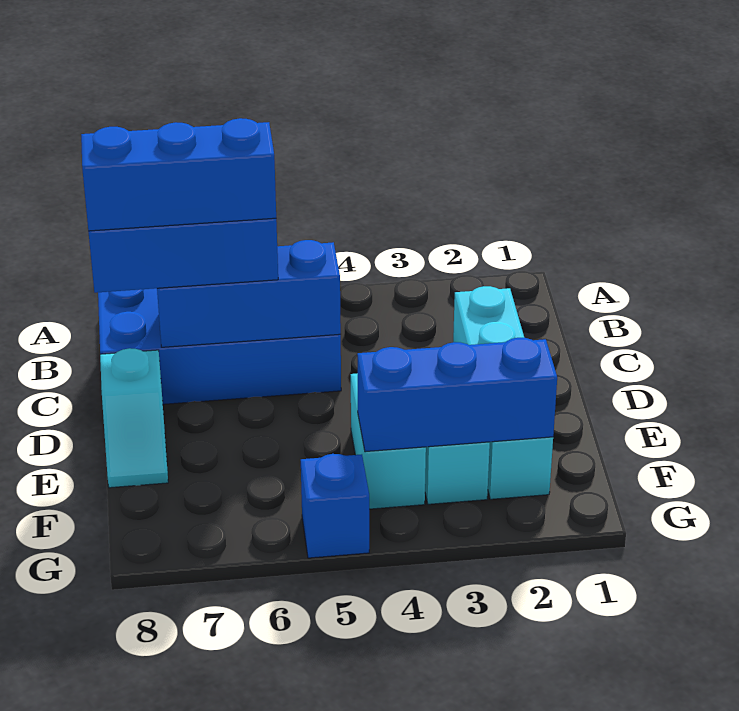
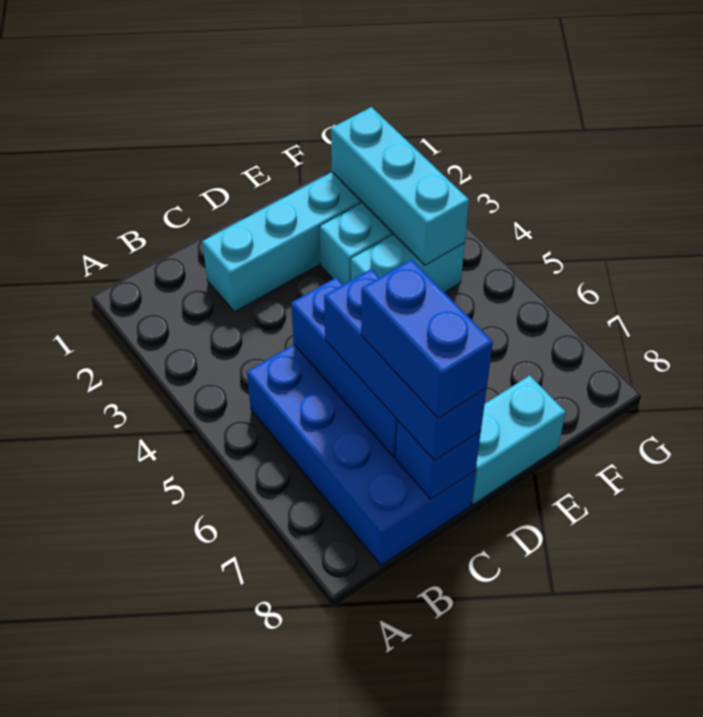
blue 1x3 brick [81,118,276,231] -> blue 1x2 brick [361,259,493,418]
cyan 1x2 slope [100,348,168,488] -> cyan 1x2 brick [471,375,566,504]
blue 1x3 brick [357,338,557,452] -> cyan 1x3 brick [331,107,469,265]
blue 1x1 brick [301,454,369,558] -> blue 1x1 brick moved to [396,421,481,499]

